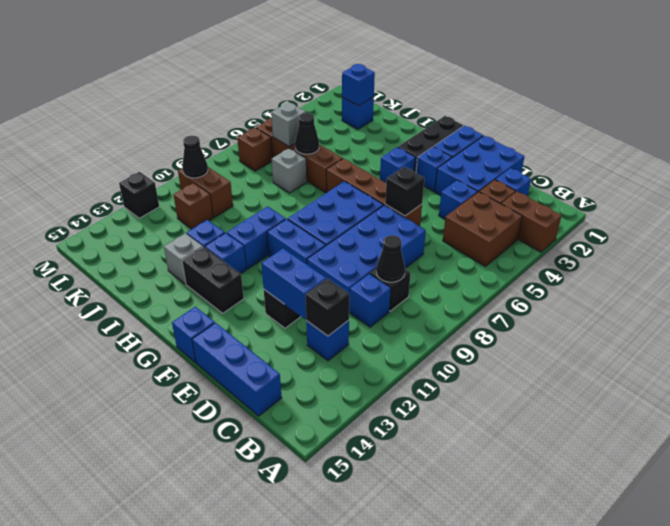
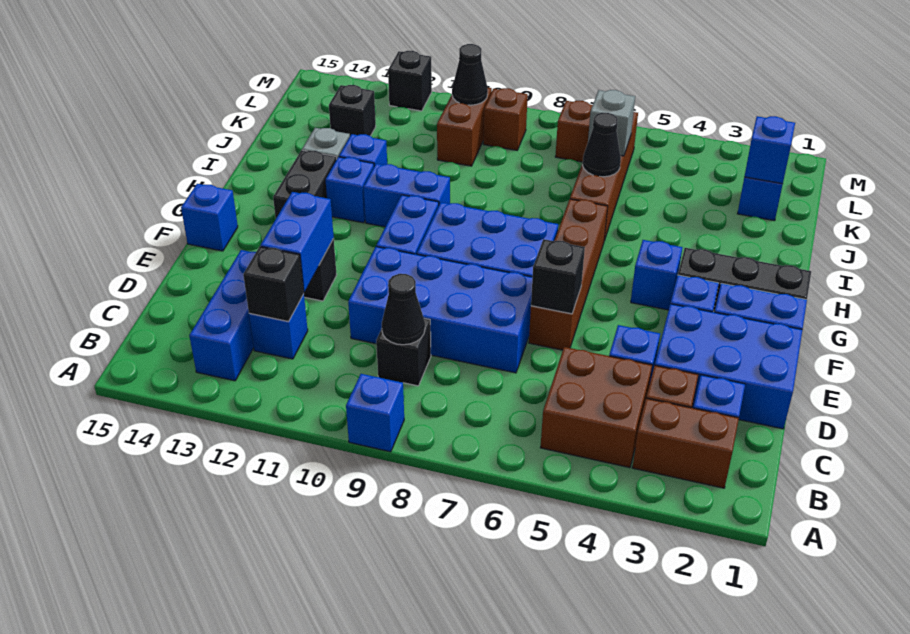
brown 1x2 brick [501,191,562,252] -> brown 1x2 brick turned to [632,398,739,488]
blue 1x1 brick [349,274,391,327] -> blue 1x1 brick moved to [346,374,404,452]
blue 1x3 brick [192,323,282,416] -> blue 1x3 brick moved to [189,250,256,381]
grey 1x1 brick [272,148,307,193] -> none
brown 1x1 brick [174,183,213,229] -> brown 1x1 brick moved to [483,88,528,150]
none -> black 1x1 brick [329,85,376,136]

